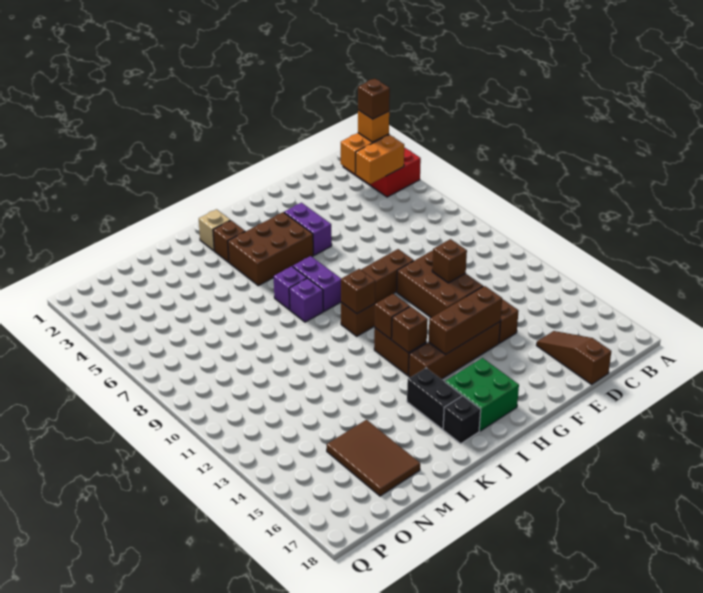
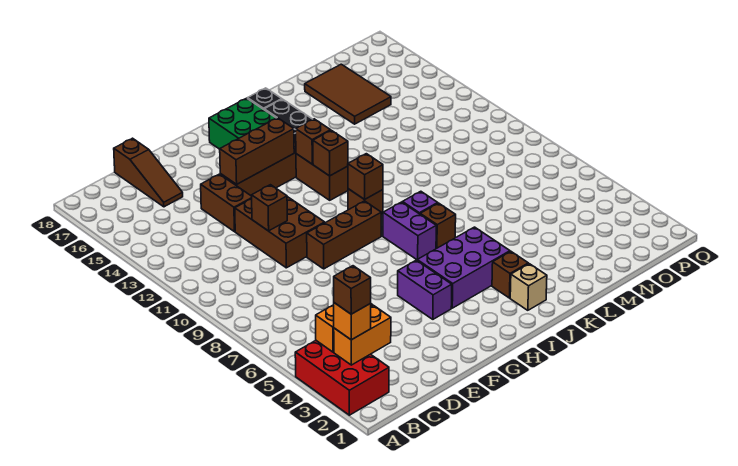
brown 2x3 brick [228,212,313,286] -> purple 2x3 brick [417,227,510,308]
purple 1x1 brick [274,266,307,310] -> brown 1x1 brick [420,203,456,249]

